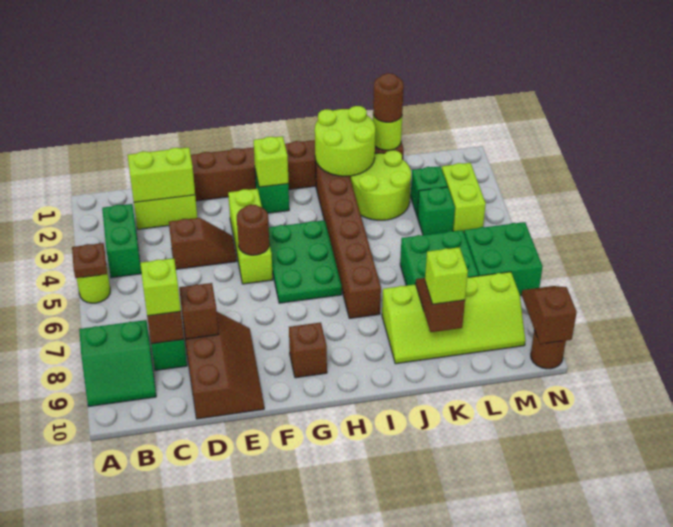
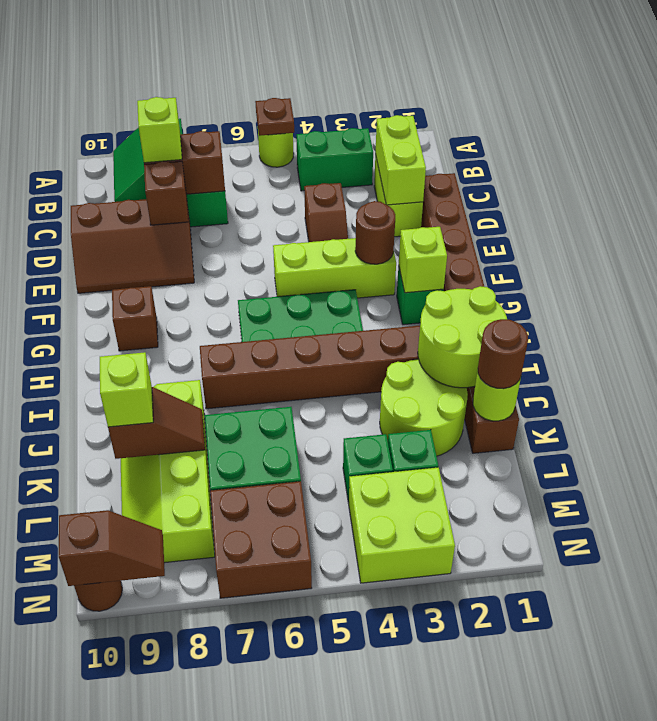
brown 1x1 round brick [237,205,269,255] -> brown 1x1 round brick moved to [355,201,395,264]
lime 1x2 brick [442,163,486,232] -> lime 2x2 brick [349,467,455,583]
green 2x2 brick [464,222,543,295] -> brown 2x2 brick [210,481,312,598]

